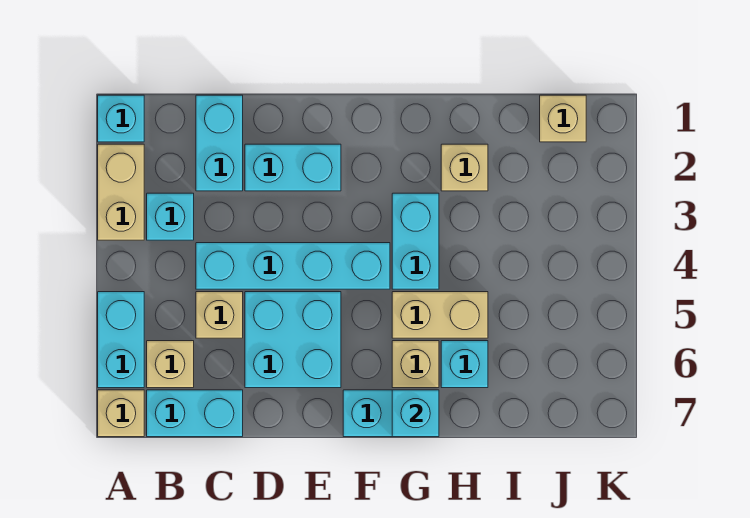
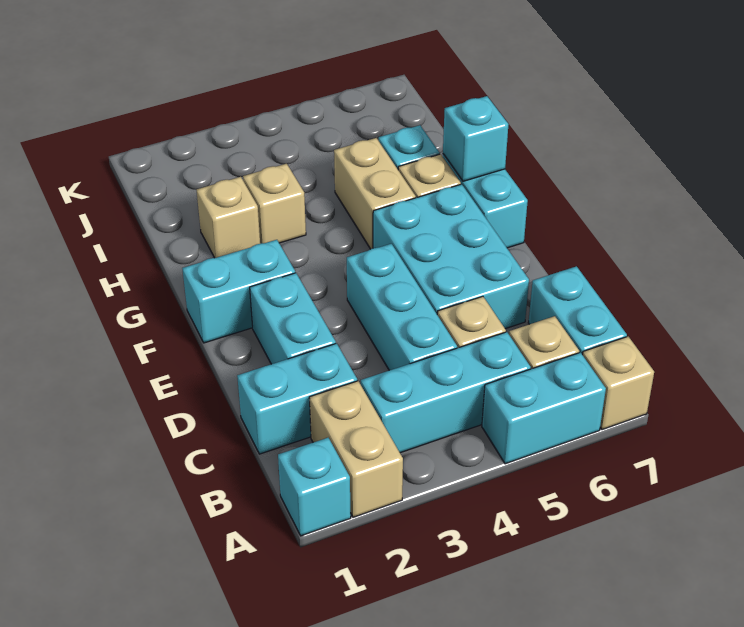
tan 1x2 brick [98,144,144,240] -> tan 1x2 brick turned to [309,381,403,517]
cyan 1x1 brick [147,193,194,240] -> cyan 1x3 brick [361,332,531,453]
cyan 1x4 brick [196,243,390,289] -> cyan 1x3 brick [347,244,457,370]
cyan 2x2 brick [245,292,341,388] -> cyan 2x3 brick [373,184,529,329]
cyan 1x2 brick [392,193,439,289] -> cyan 1x2 brick moved to [182,240,295,343]
tan 1x1 brick [540,95,586,142] -> tan 1x1 brick moved to [243,164,306,244]

